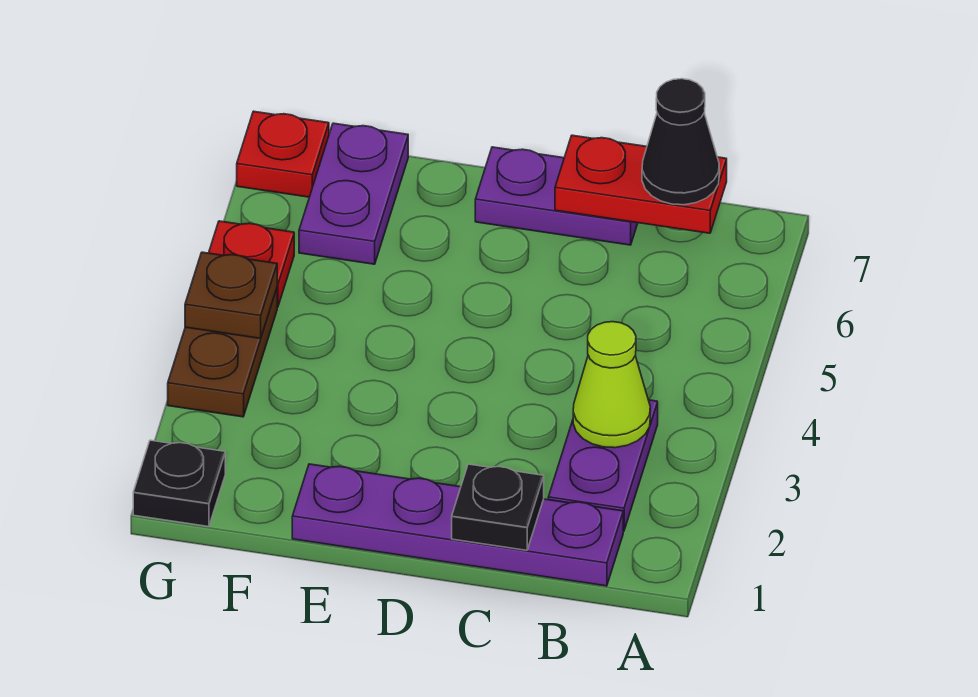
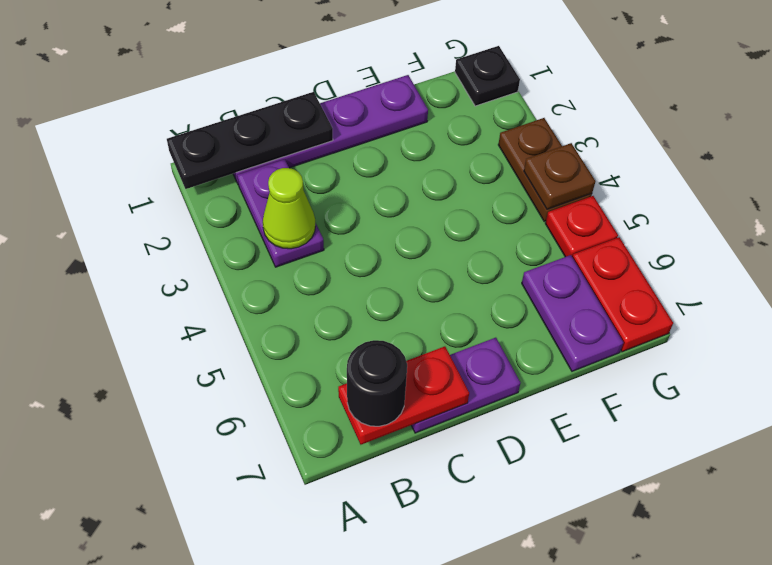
black 1x1 cone [642,79,719,205] -> black 1x1 round brick [347,340,407,426]
black 1x1 plate [452,464,544,550] -> black 1x3 plate [167,92,333,189]
red 1x1 plate [237,111,329,197] -> red 1x2 plate [573,237,673,352]

